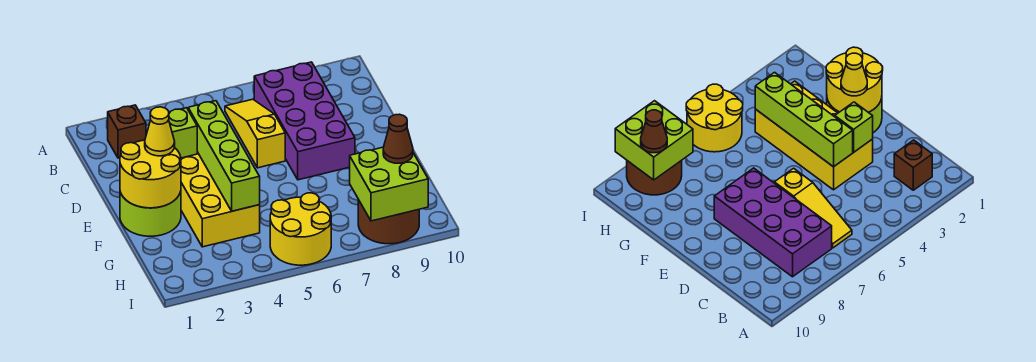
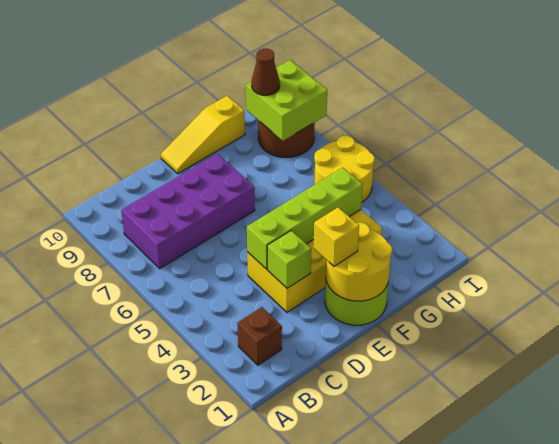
yellow 1x3 slope [225,99,285,168] -> yellow 1x3 slope moved to [161,96,245,174]
yellow 1x1 cone [145,107,175,156] -> yellow 1x1 brick [314,207,359,266]

